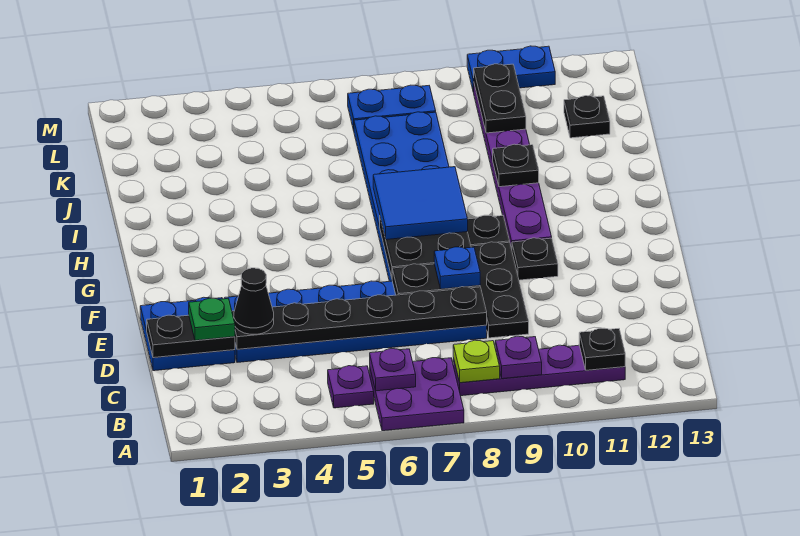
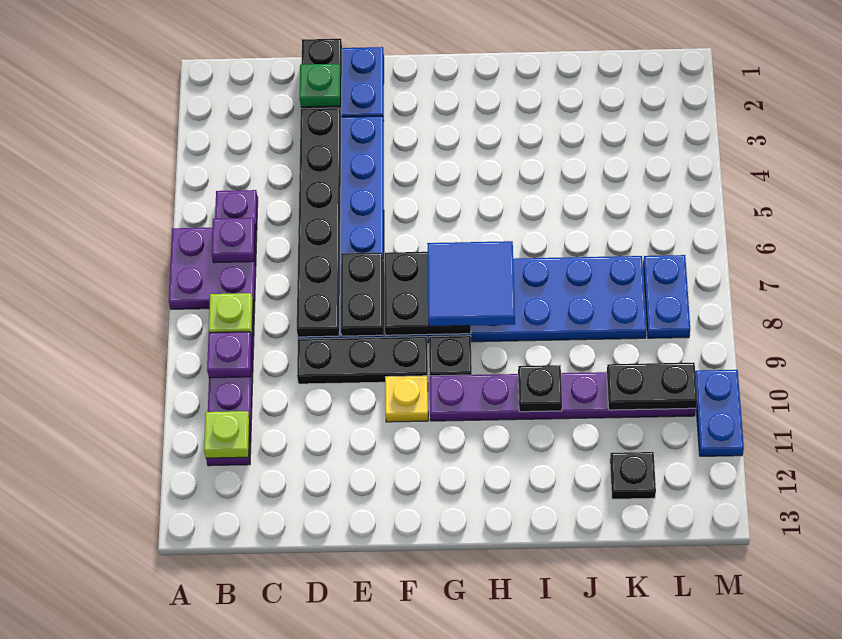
black 1x1 plate [579,328,625,370] -> lime 1x1 plate [204,411,250,458]
black 1x1 cone [234,268,274,334] -> none
blue 1x1 plate [434,247,480,289] -> none
black 1x1 plate [512,238,558,280] -> yellow 1x1 plate [385,376,428,422]

